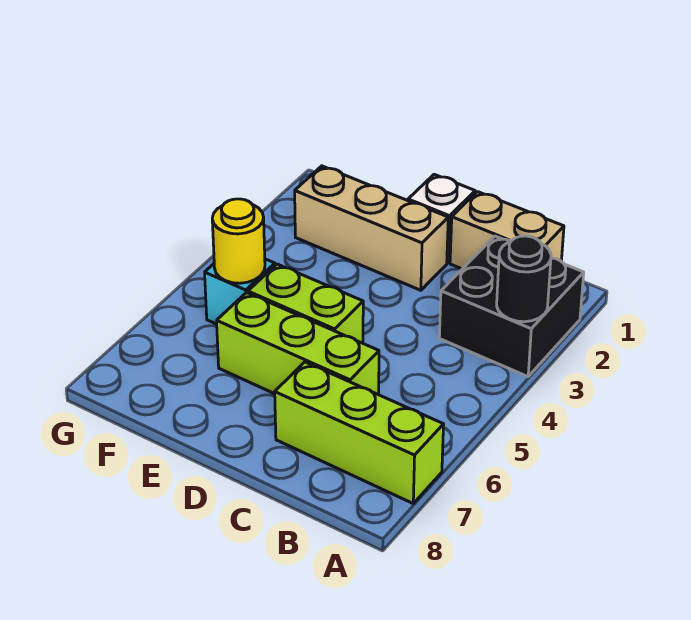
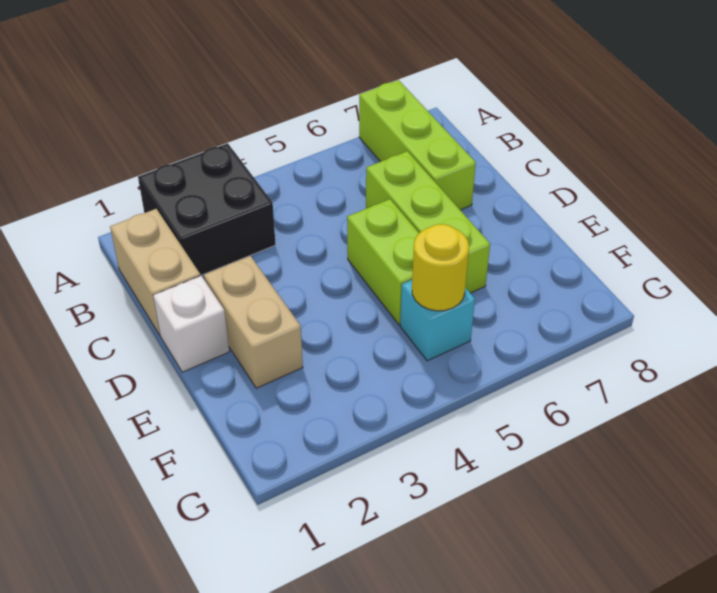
black 1x1 round brick [497,236,551,322] -> none
tan 1x3 brick [295,166,448,290] -> tan 1x2 brick [204,256,303,388]

